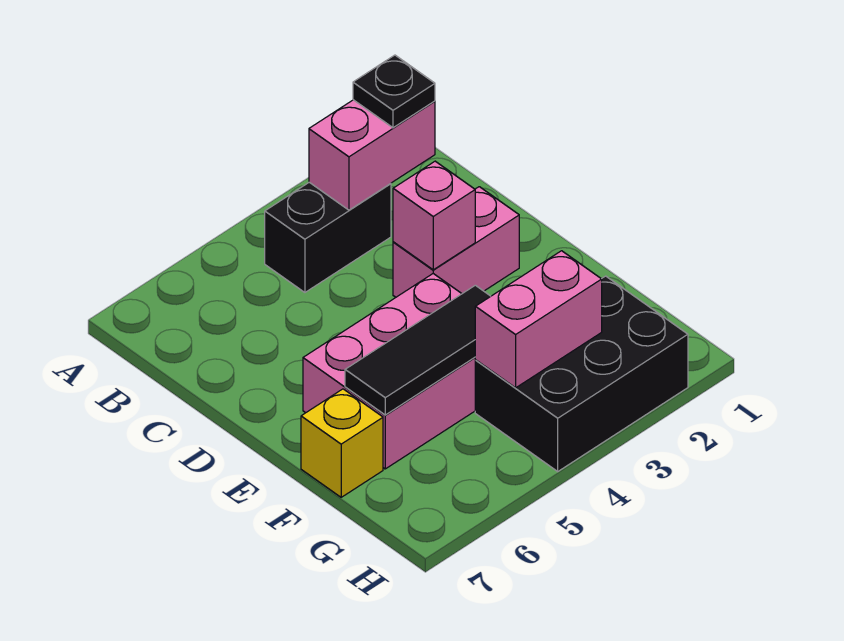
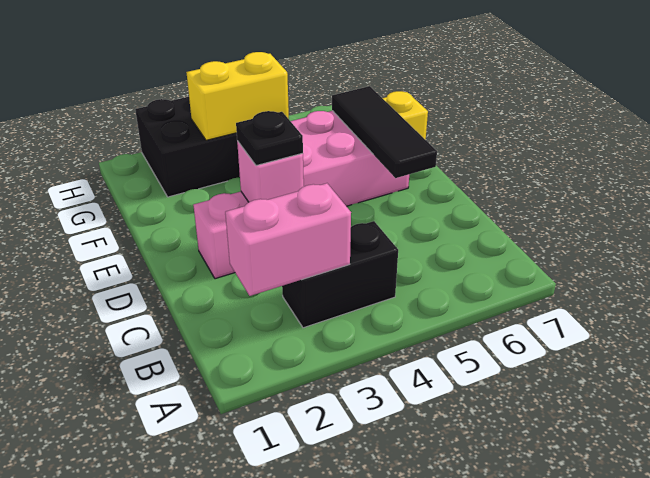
black 1x1 plate [353,55,435,128] -> black 1x1 plate moved to [236,111,303,166]
black 1x3 tile [345,285,491,415] -> black 1x3 tile turned to [332,86,437,178]
pink 1x2 brick [475,251,602,388] -> yellow 1x2 brick [186,52,289,140]

